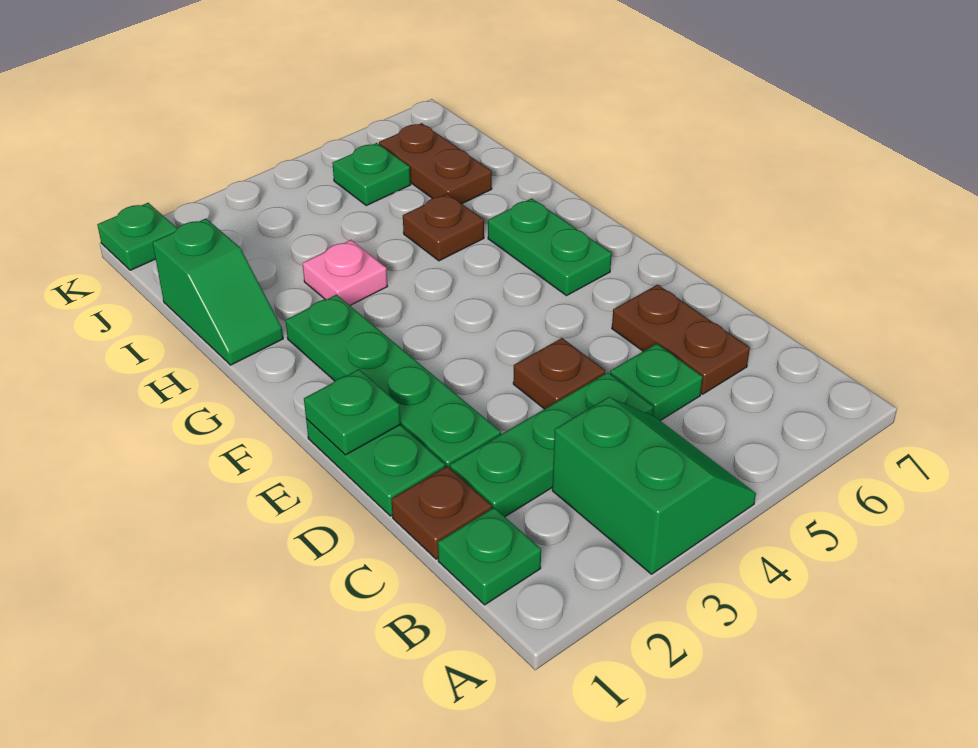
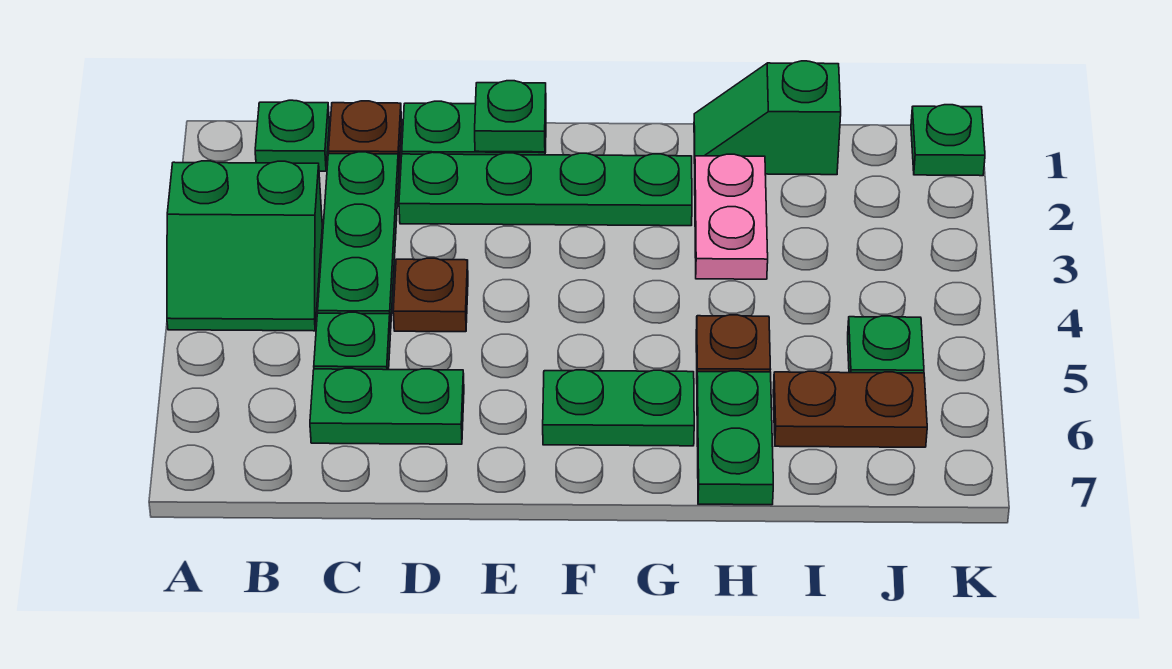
brown 1x2 plate [612,285,750,394] -> green 1x2 plate [310,368,464,444]
pink 1x1 plate [302,240,388,305] -> pink 1x2 plate [695,154,768,279]
none -> green 1x2 plate [697,371,773,505]

